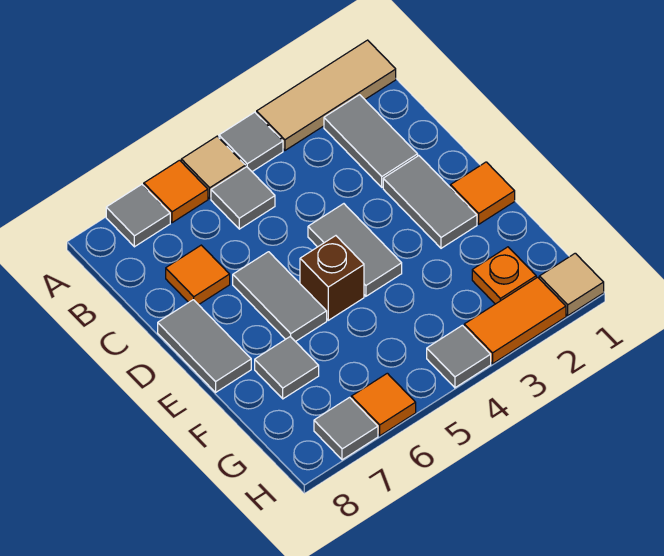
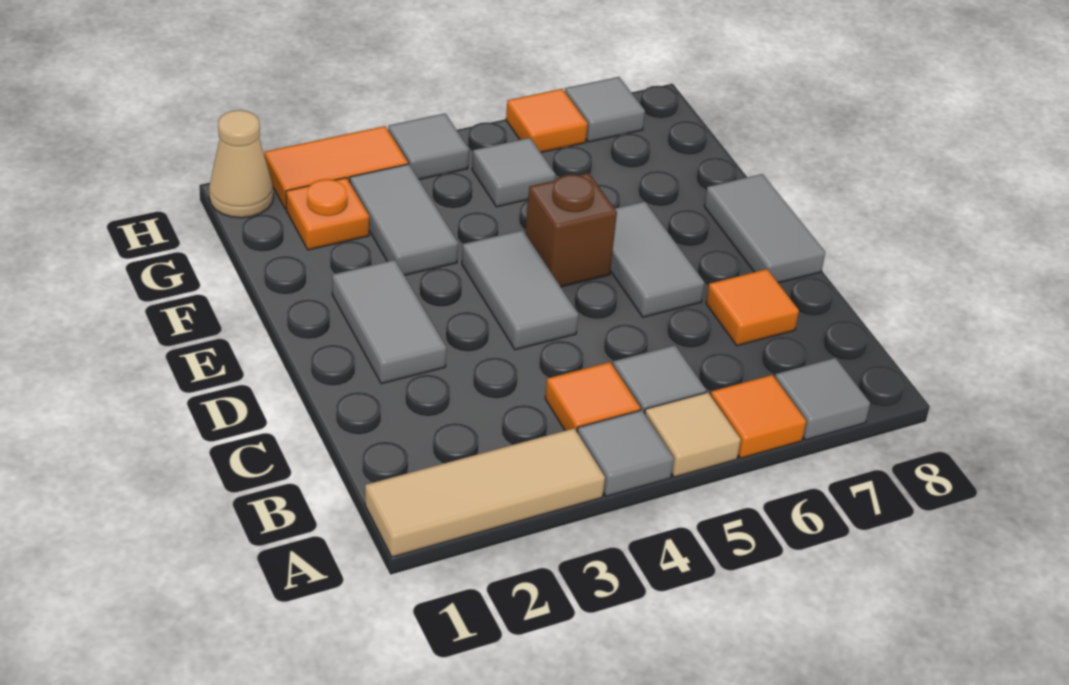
grey 1x2 tile [324,95,418,187] -> grey 1x2 tile moved to [350,164,458,275]
orange 1x1 tile [450,162,515,224] -> orange 1x1 tile moved to [545,362,640,431]
grey 1x1 tile [255,337,319,399] -> grey 1x1 tile moved to [472,138,555,207]
tan 1x1 tile [539,253,604,315] -> tan 1x1 cone [209,110,274,218]

